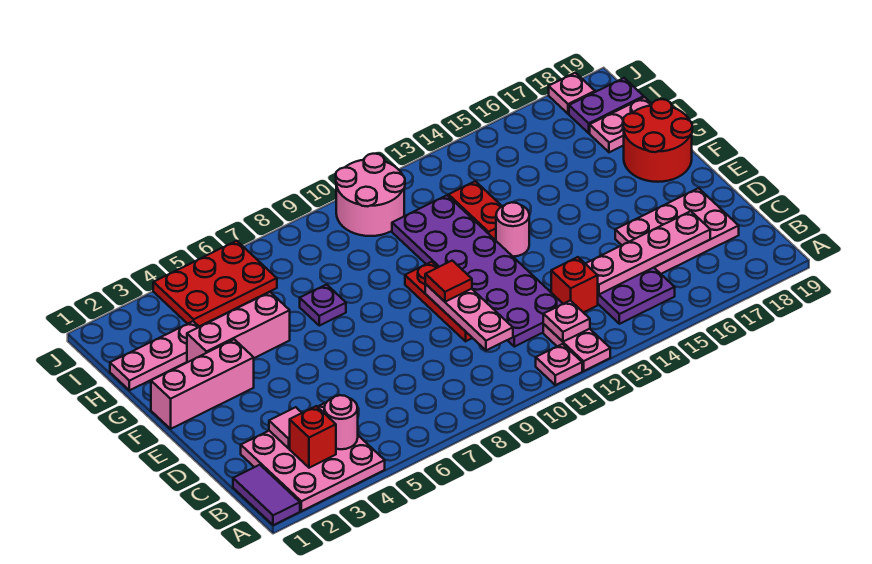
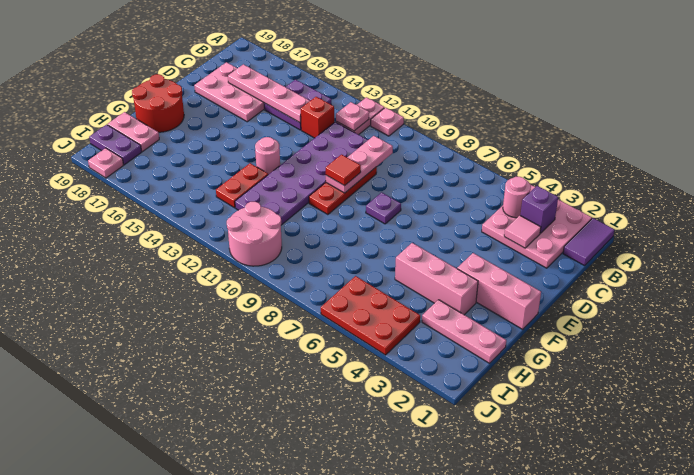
red 1x1 brick [290,406,336,468] -> purple 1x1 brick [520,186,558,233]
purple 1x1 plate [300,285,346,326] -> purple 1x1 plate moved to [366,192,401,224]

